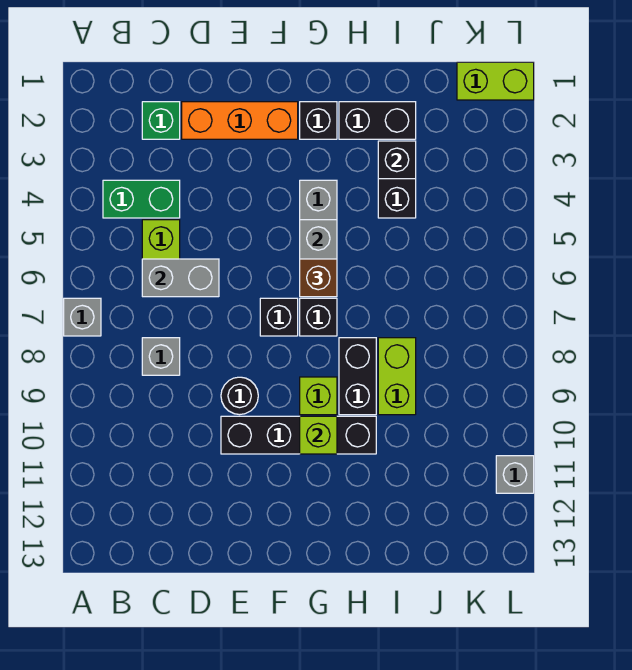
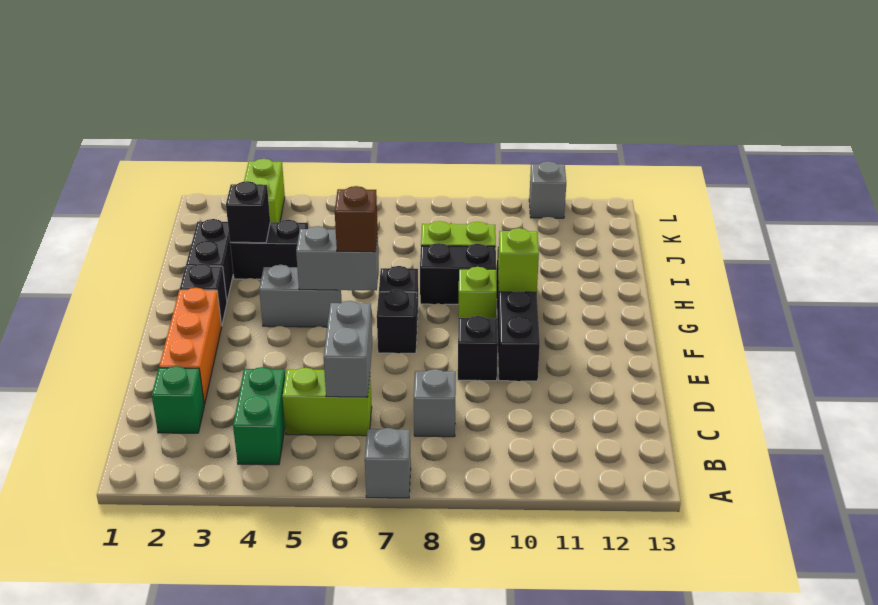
black 1x1 round brick [221,377,258,415] -> black 1x1 brick [458,316,498,381]
lime 1x2 brick [457,62,534,100] -> lime 1x2 brick moved to [244,159,285,222]

